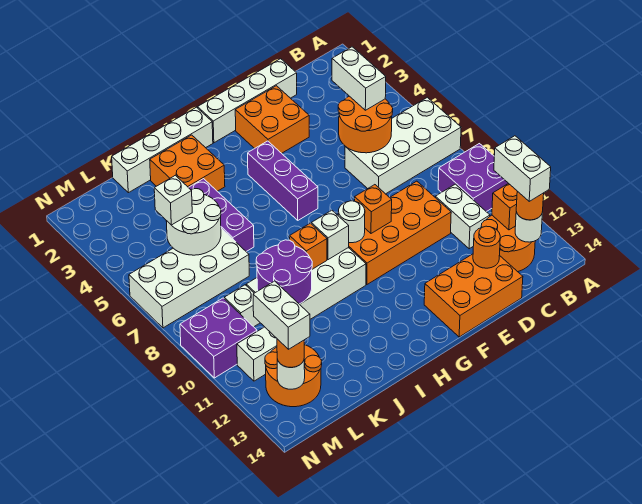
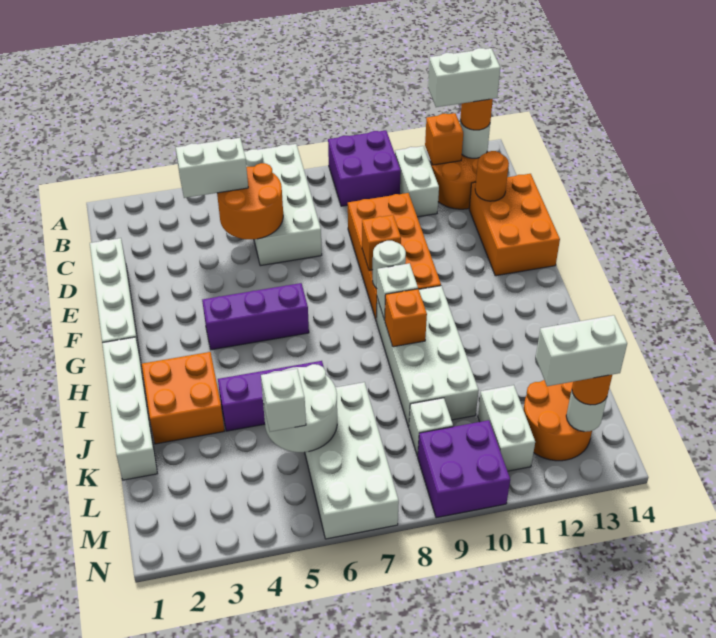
white 1x2 brick [435,184,490,249] -> white 1x2 brick turned to [395,146,439,217]
orange 2x2 brick [235,86,309,153] -> none
purple 2x2 round brick [256,240,312,304] -> none

